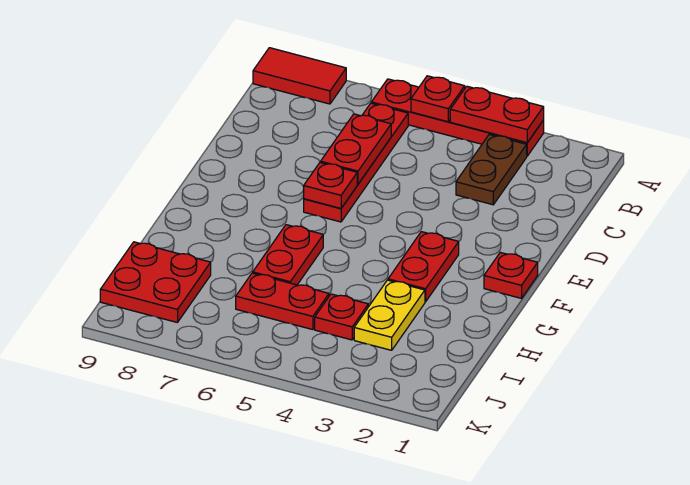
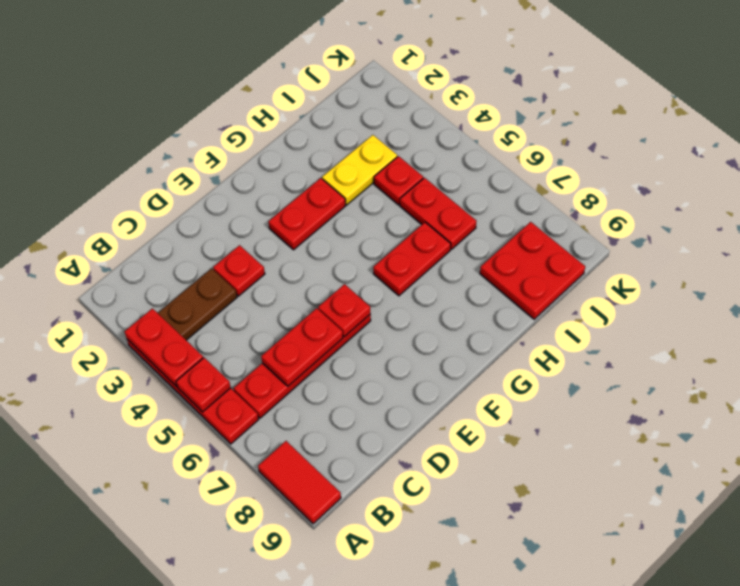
red 1x1 plate [484,252,538,298] -> red 1x1 plate moved to [213,245,265,296]

